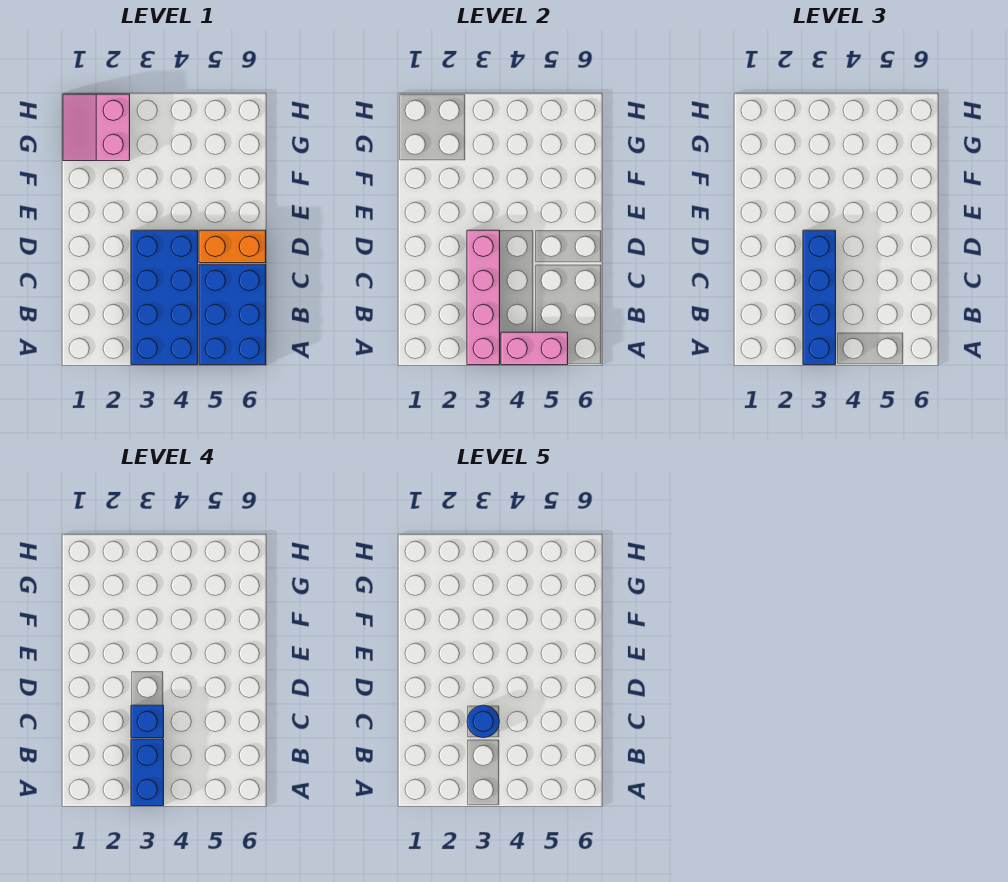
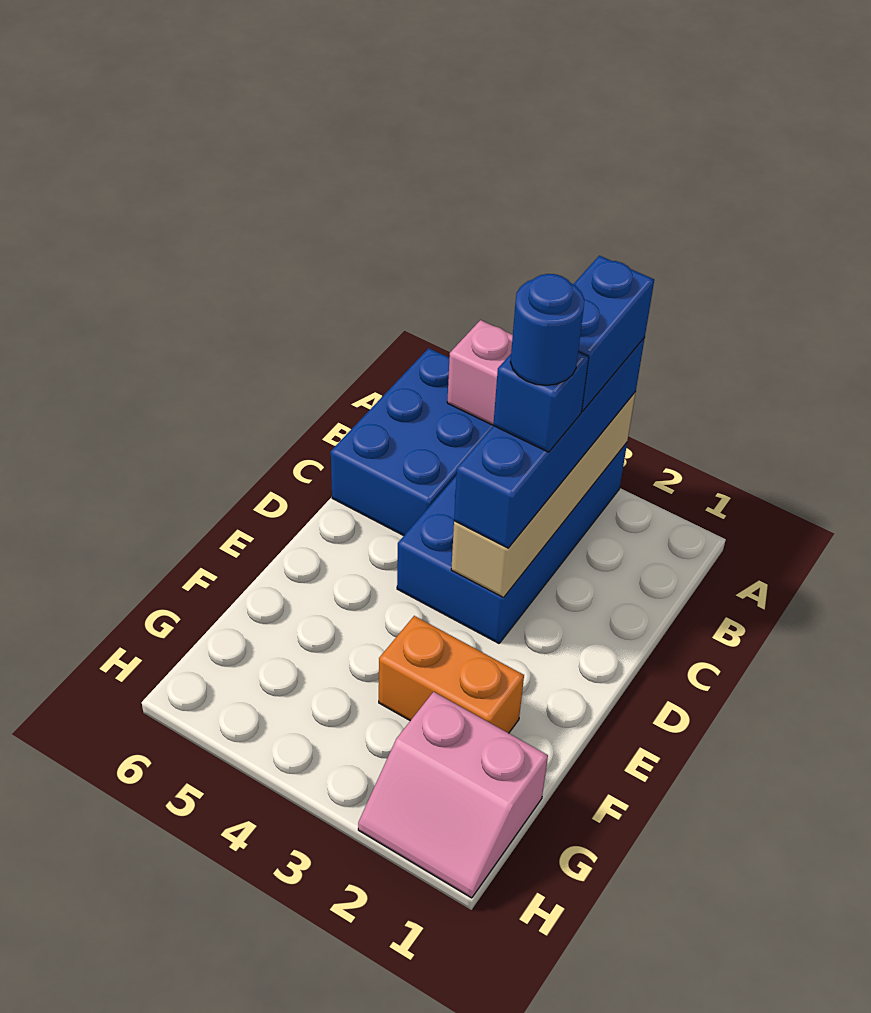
pink 1x4 brick [467,230,500,365] -> tan 1x4 brick [451,392,636,598]
orange 1x2 brick [199,230,266,263] -> orange 1x2 brick moved to [379,616,524,733]
pink 2x2 slope [63,94,130,161] -> pink 2x2 slope turned to [358,692,548,898]

